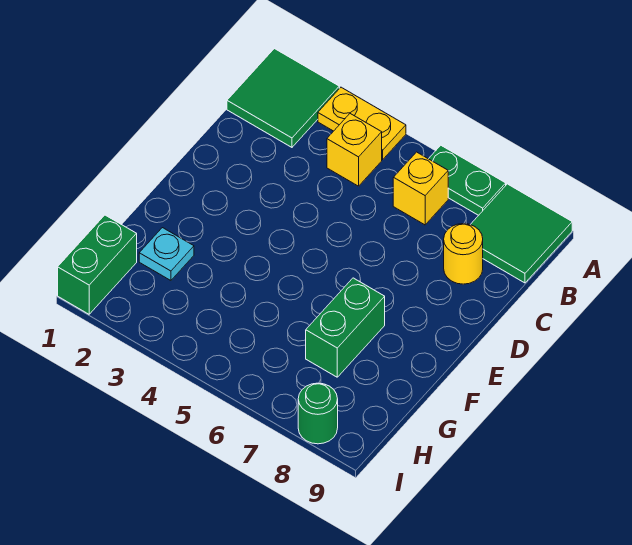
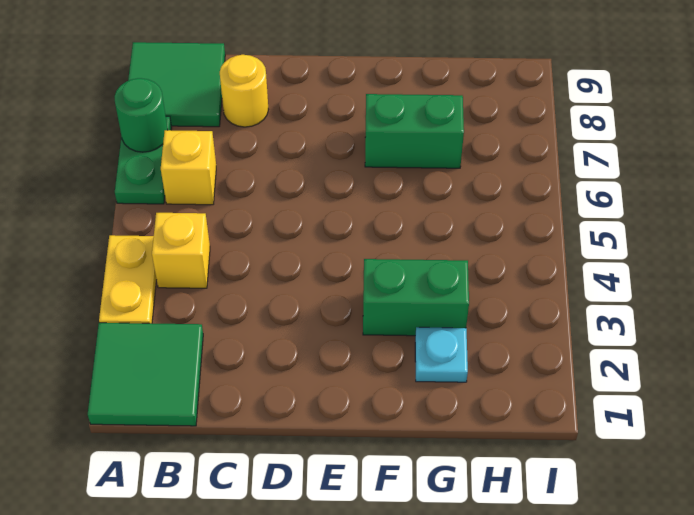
green 1x2 brick [58,215,137,314] -> green 1x2 brick moved to [363,259,469,336]
green 1x1 round brick [298,383,338,444] -> green 1x1 round brick moved to [114,78,168,152]

